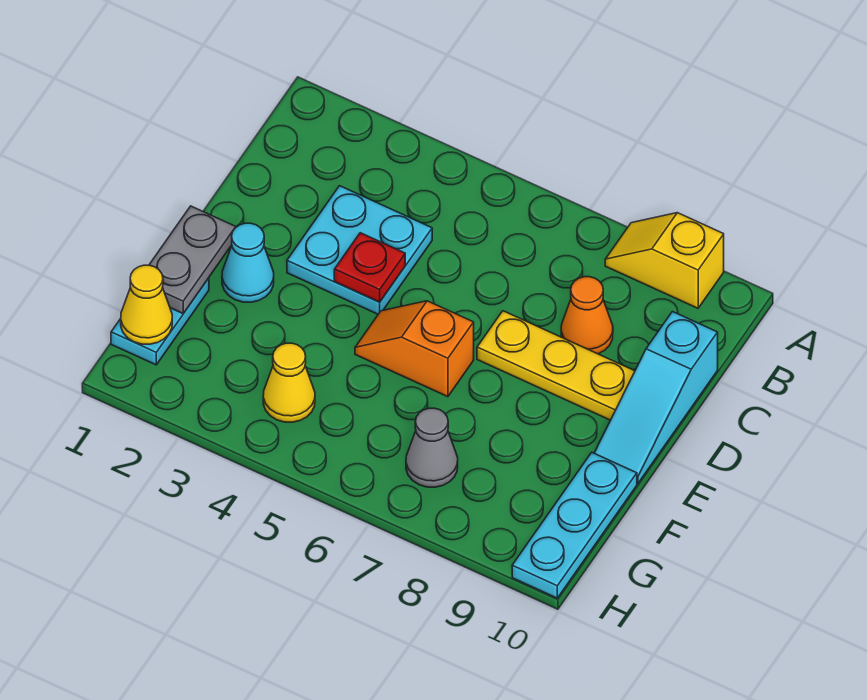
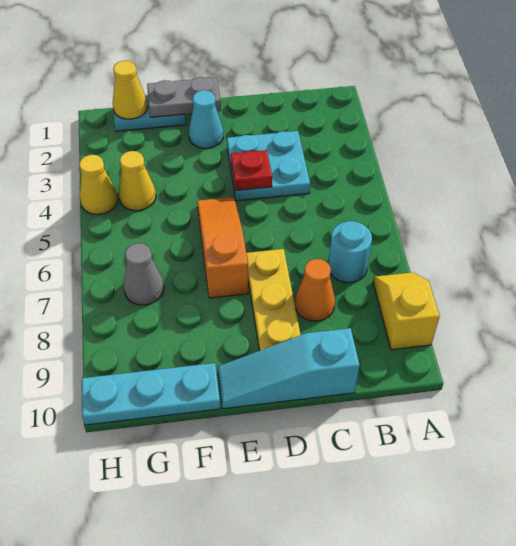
none -> cyan 1x1 round brick [329,221,372,283]
orange 1x2 slope [355,301,474,397] -> orange 1x3 slope [197,197,248,298]
none -> yellow 1x1 cone [79,155,118,214]

